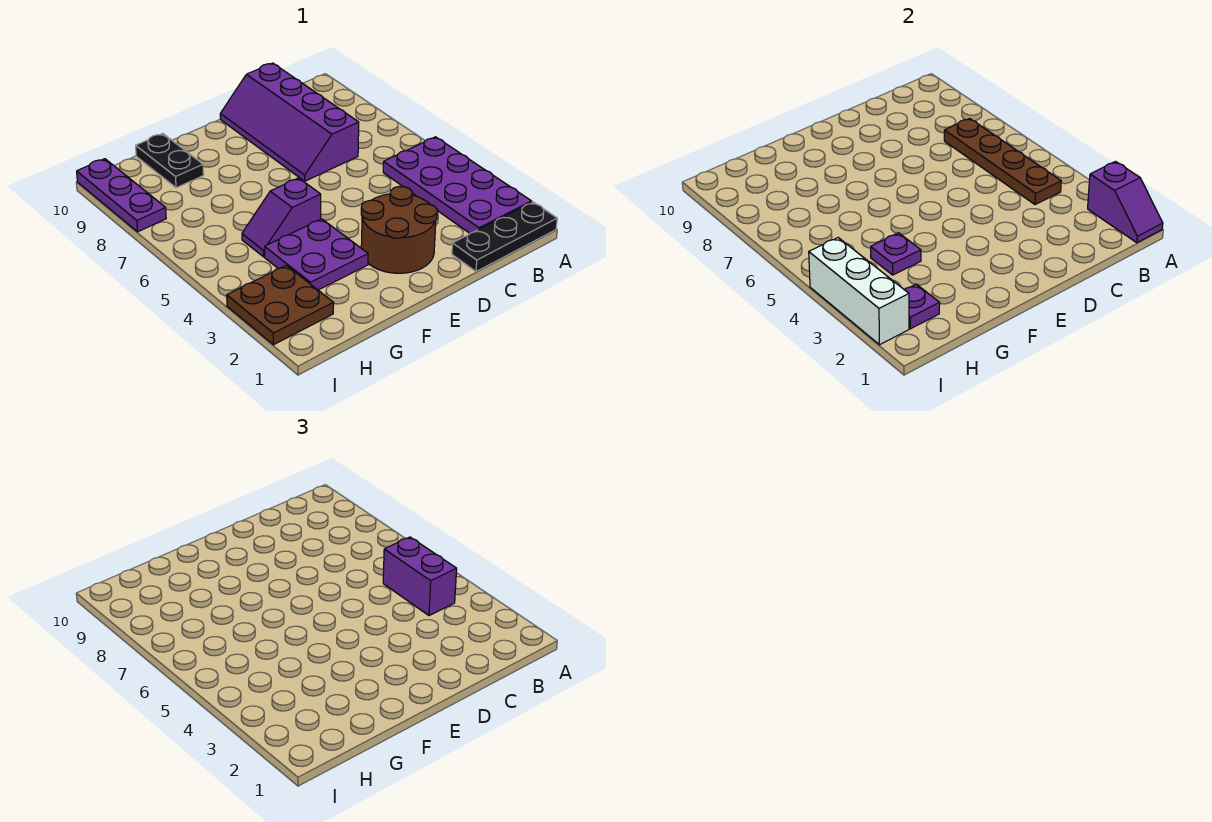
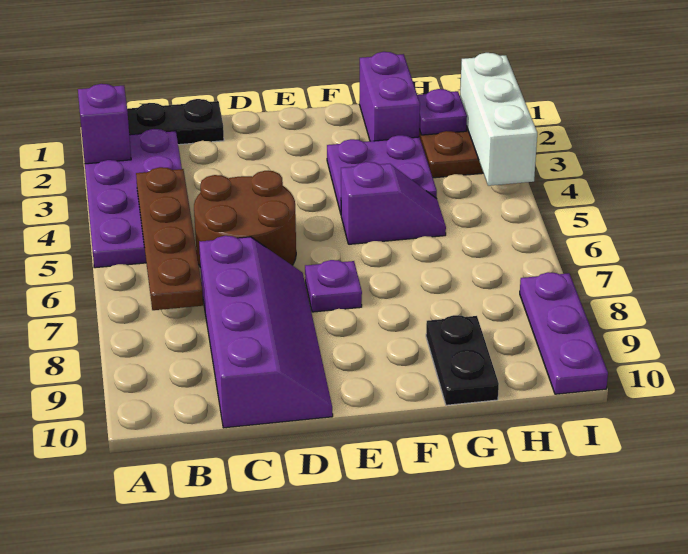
purple 1x2 brick [383,537,457,616] -> purple 1x2 brick moved to [359,52,420,141]
brown 2x2 round brick [361,186,437,273] -> brown 2x2 round brick moved to [194,171,296,266]
purple 1x1 plate [871,233,921,275] -> purple 1x1 plate moved to [305,260,362,312]

